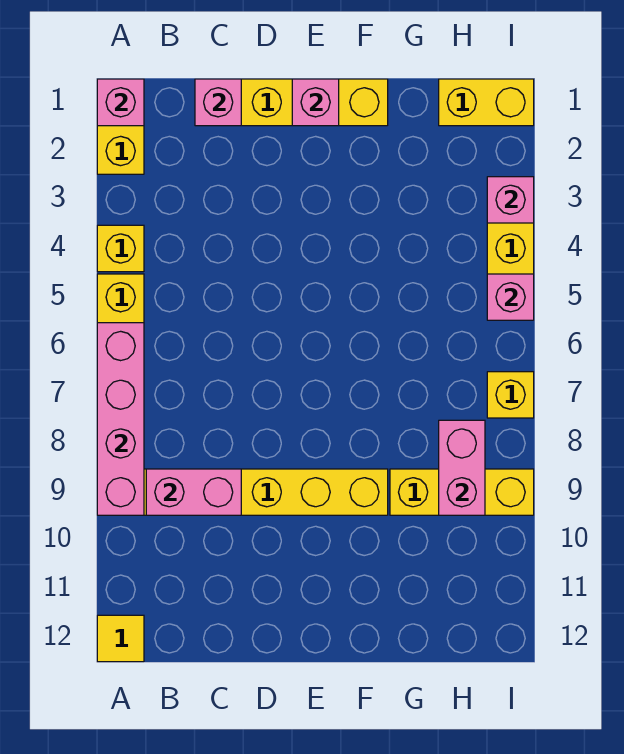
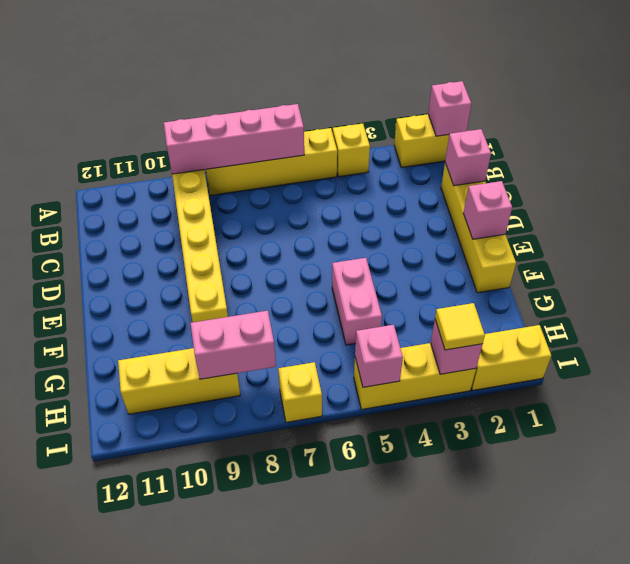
yellow 1x1 tile [97,615,144,662] -> yellow 1x1 tile moved to [435,303,485,350]
pink 1x2 brick [146,469,241,515] -> pink 1x2 brick moved to [332,258,382,345]
yellow 1x3 brick [390,469,534,515] -> yellow 1x3 brick turned to [118,348,240,414]
yellow 1x2 brick [439,79,534,126] -> yellow 1x2 brick turned to [471,325,551,391]

